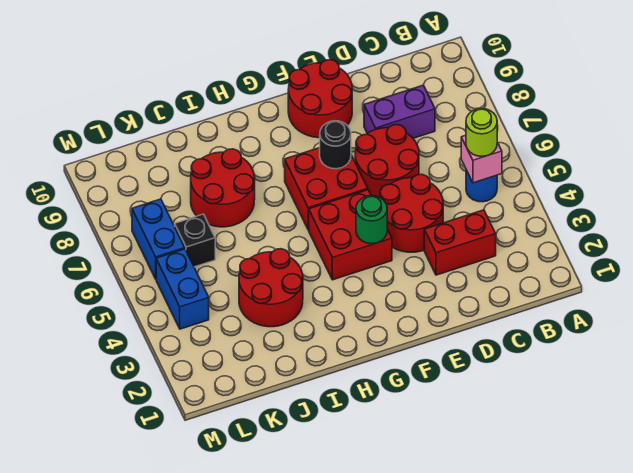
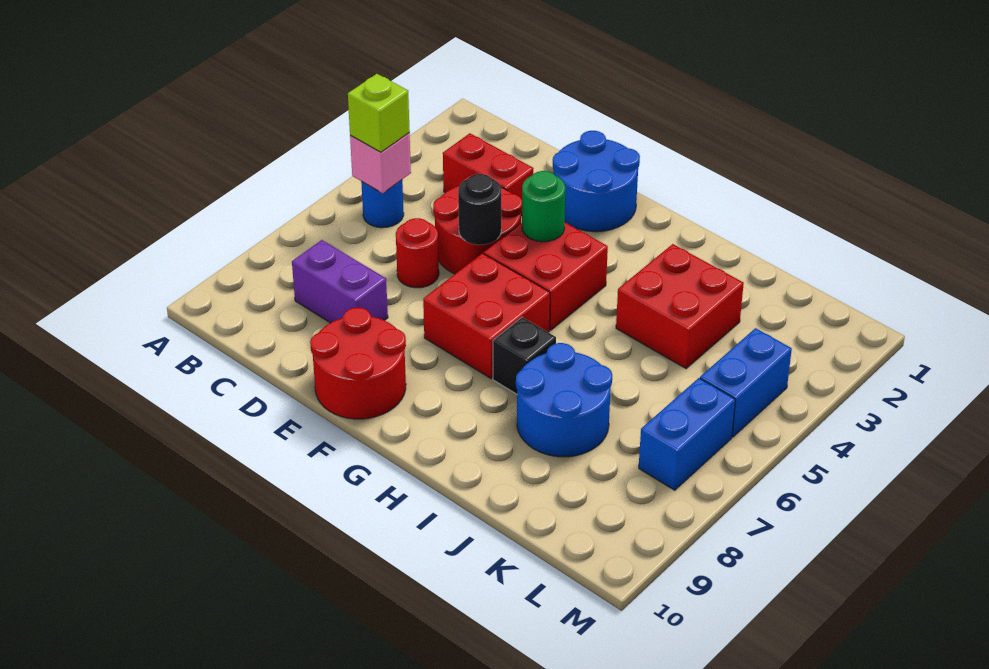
lime 1x1 round brick [466,109,497,156] -> lime 1x1 brick [348,74,410,152]
red 2x2 round brick [355,125,419,197] -> red 1x1 round brick [396,218,439,288]
none -> blue 2x2 round brick [553,131,640,232]
black 1x1 round brick [320,121,351,169] -> black 1x1 round brick moved to [458,174,501,245]
red 2x2 round brick [239,249,303,327] -> red 2x2 brick [616,244,744,369]
red 2x2 round brick [191,149,255,227] -> blue 2x2 round brick [516,343,612,457]
black 1x1 brick [175,214,215,267] -> black 1x1 brick moved to [493,317,556,394]

